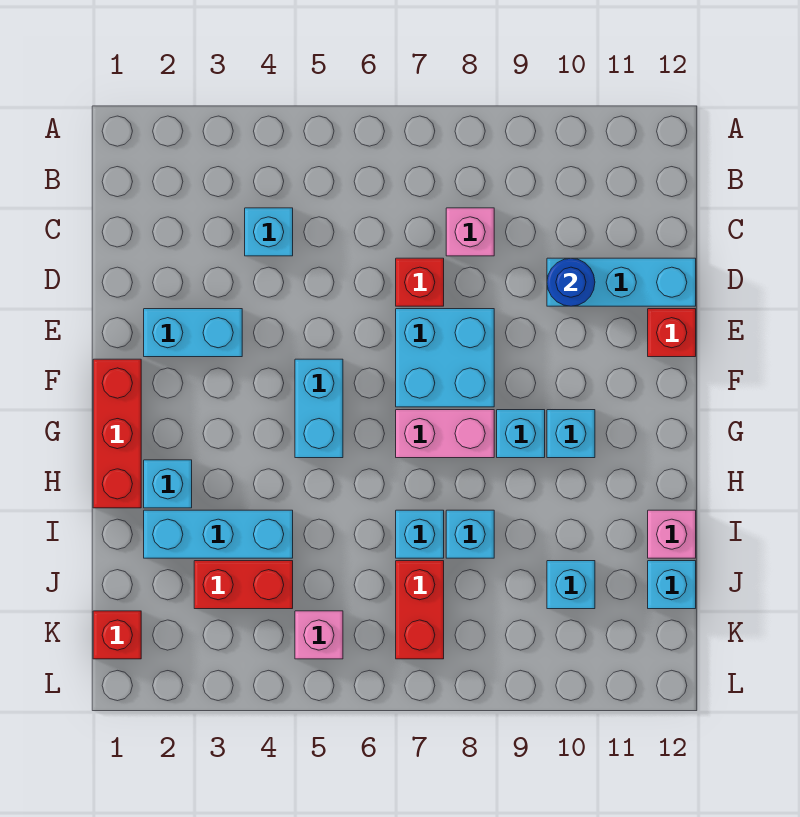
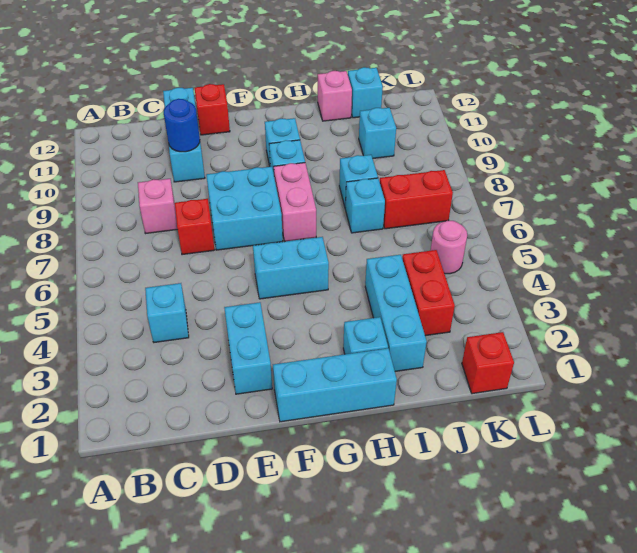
red 1x3 brick [93,359,141,508] -> cyan 1x3 brick [273,348,397,422]
pink 1x1 brick [295,611,343,659] -> pink 1x1 round brick [431,221,467,274]

